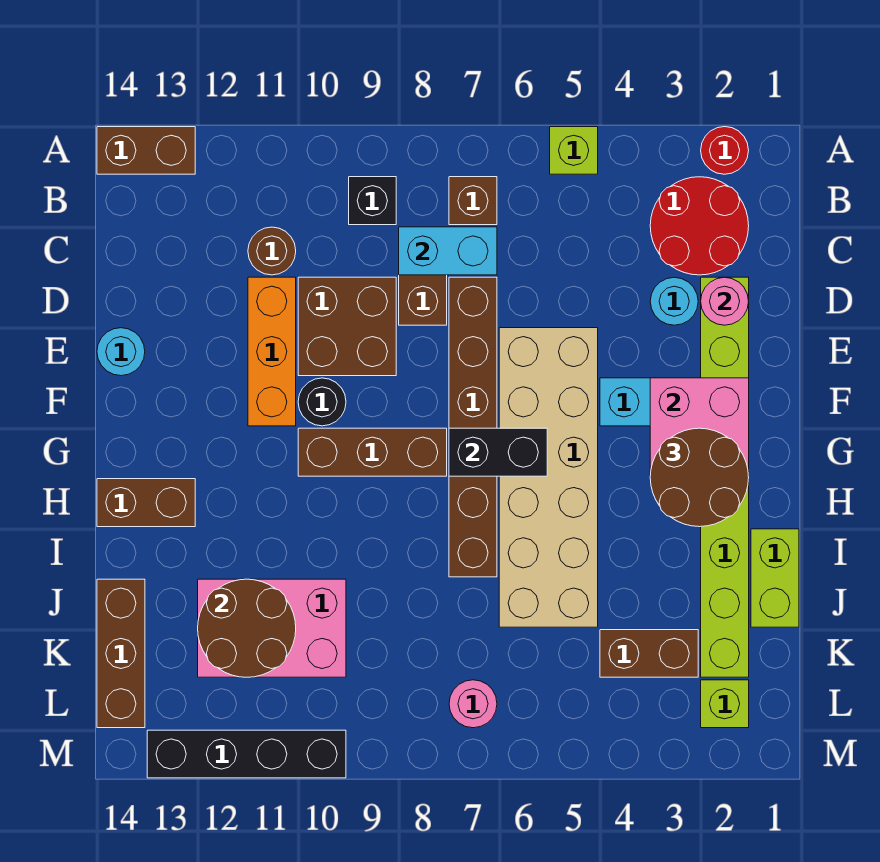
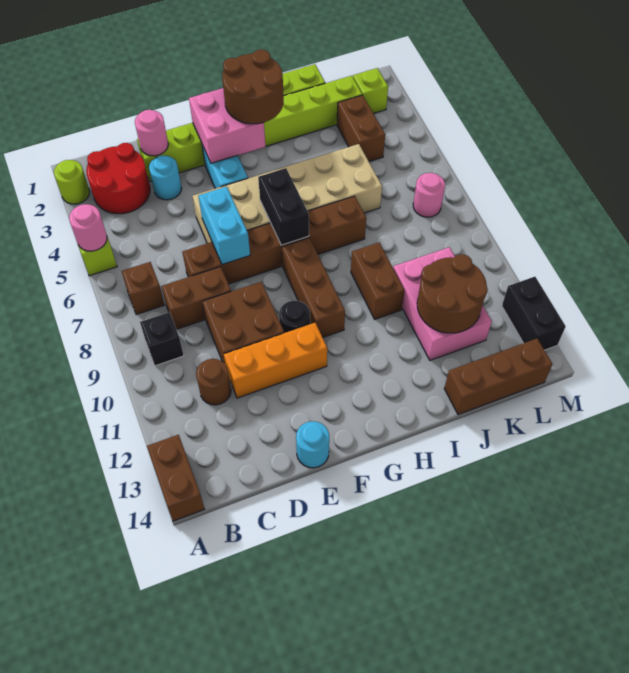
red 1x1 round brick [701,127,749,174] -> lime 1x1 round brick [54,160,90,204]
none -> pink 1x1 round brick [69,204,107,251]
cyan 1x2 brick [399,227,497,275] -> cyan 1x2 brick moved to [198,187,250,265]
brown 1x2 brick [97,479,195,527] -> brown 1x2 brick moved to [351,243,405,319]
black 1x4 brick [147,730,346,778] -> black 1x2 brick [502,277,566,350]

